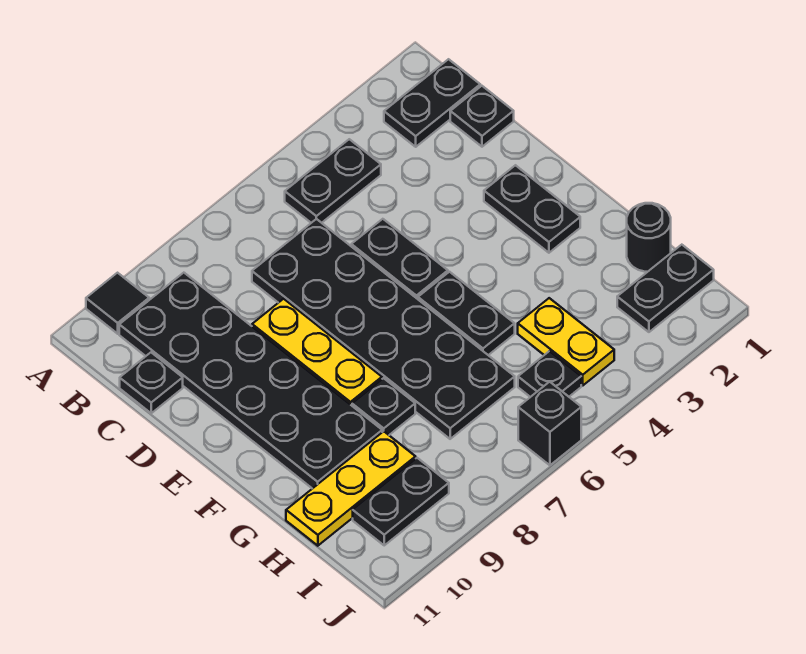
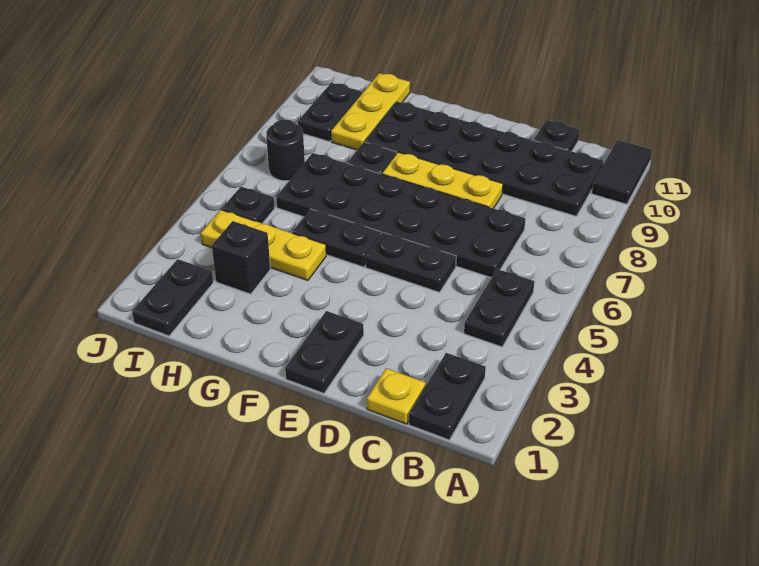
black 1x1 tile [86,273,149,334] -> black 1x2 tile [592,140,652,204]
black 1x1 plate [450,86,514,147] -> yellow 1x1 plate [367,368,426,424]
black 1x2 plate [484,165,580,253] -> black 1x2 plate turned to [285,311,364,393]
black 1x1 round brick [627,203,671,272] -> black 1x1 round brick moved to [266,119,305,181]
yellow 1x2 plate [518,298,614,385] -> yellow 1x3 plate [201,210,326,280]
black 1x1 brick [518,382,581,465] -> black 1x1 brick moved to [212,221,270,294]

